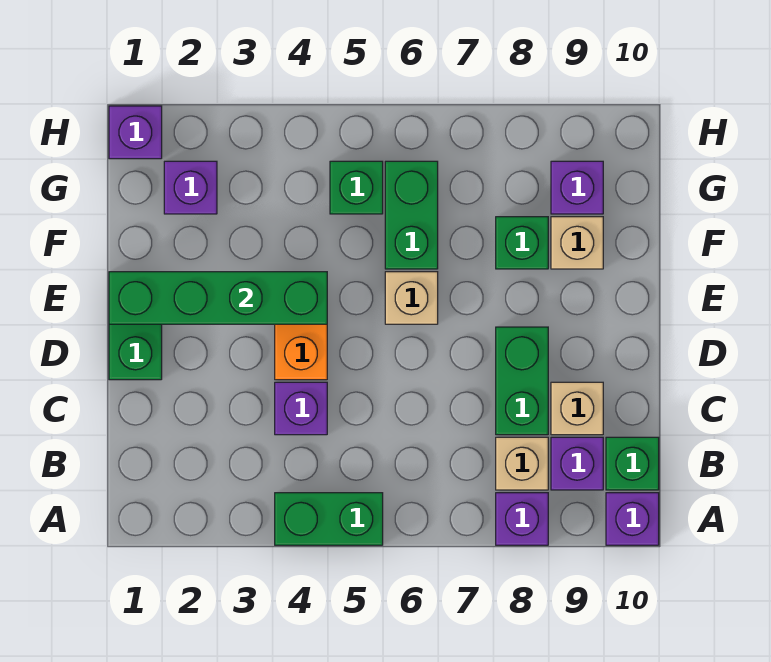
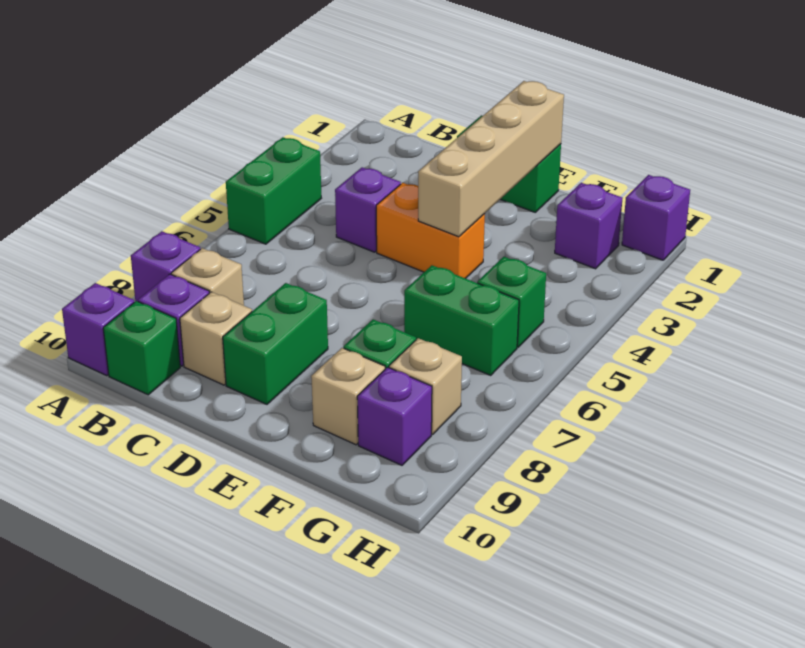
green 1x2 brick [496,327,548,435] -> green 1x2 brick turned to [223,283,328,404]
green 1x4 brick [109,272,327,324] -> tan 1x4 brick [418,81,564,237]
tan 1x1 brick [385,272,438,324] -> tan 1x1 brick moved to [389,338,462,434]

